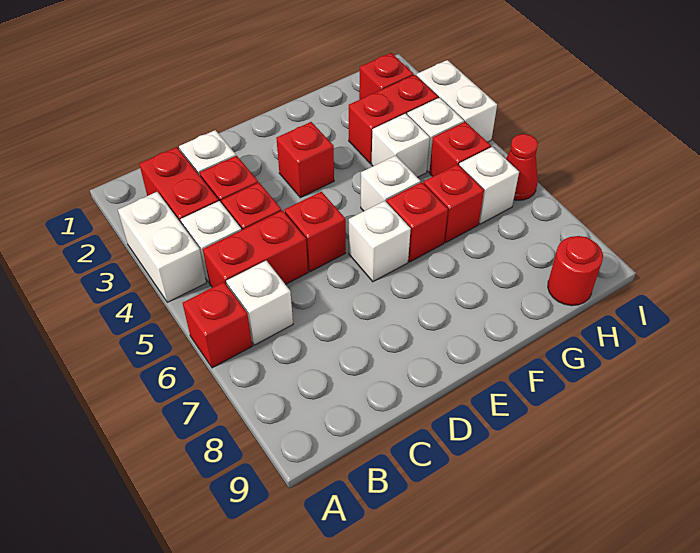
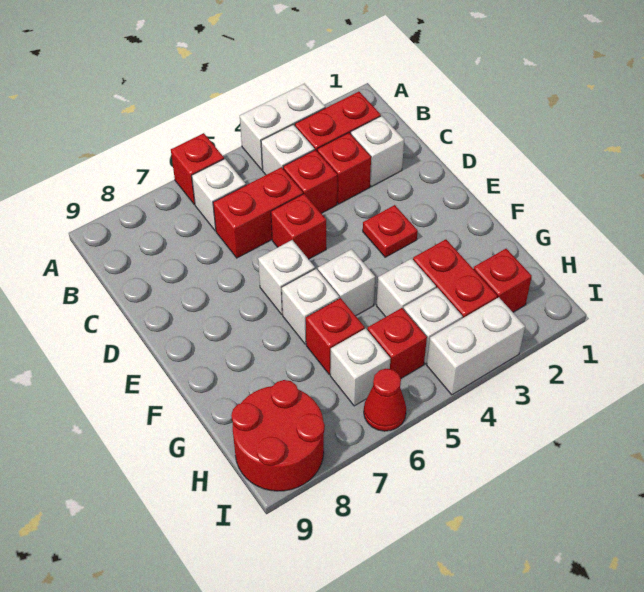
red 1x2 brick [203,210,308,287] -> red 1x2 brick turned to [213,167,303,258]
red 1x1 brick [276,122,334,198] -> red 1x1 plate [363,205,418,257]
red 1x1 brick [387,182,448,262] -> white 1x1 brick [282,269,339,344]
red 1x1 round brick [548,236,603,306] -> red 2x2 round brick [231,380,325,491]

